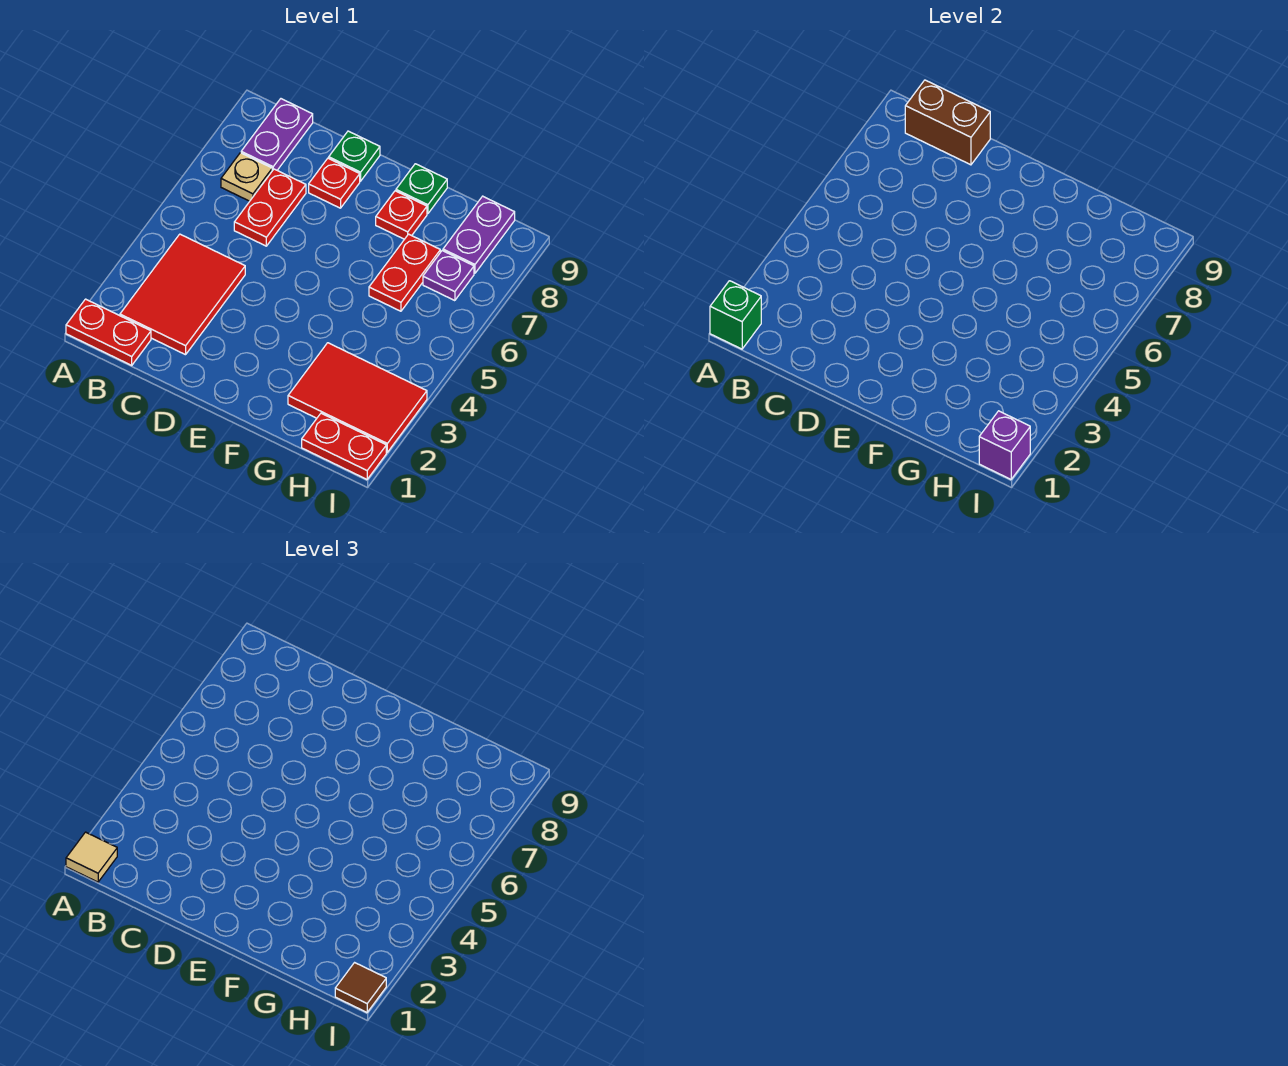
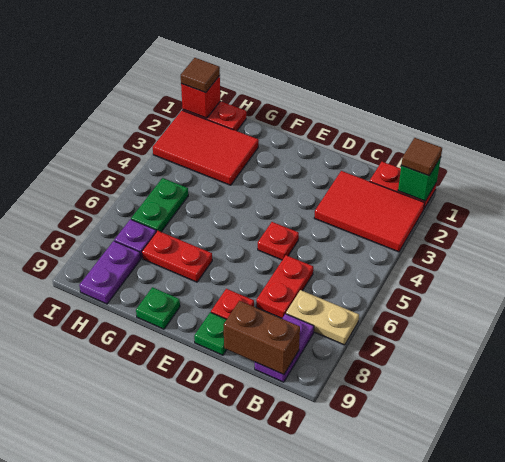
tan 1x1 tile [66,832,117,882] -> brown 1x1 tile [401,138,442,176]
red 2x3 tile [120,234,245,355] -> red 2x3 tile turned to [314,171,425,252]
tan 1x1 plate [221,153,272,201] -> tan 1x2 plate [286,290,359,345]
red 1x1 plate [376,191,427,239] -> red 1x1 plate moved to [258,222,299,260]
red 1x2 plate [369,234,440,311] -> red 1x2 plate turned to [142,231,212,282]
none -> green 1x2 plate [131,178,188,232]
purple 1x1 brick [979,411,1030,479] -> red 1x1 brick [181,76,220,118]

